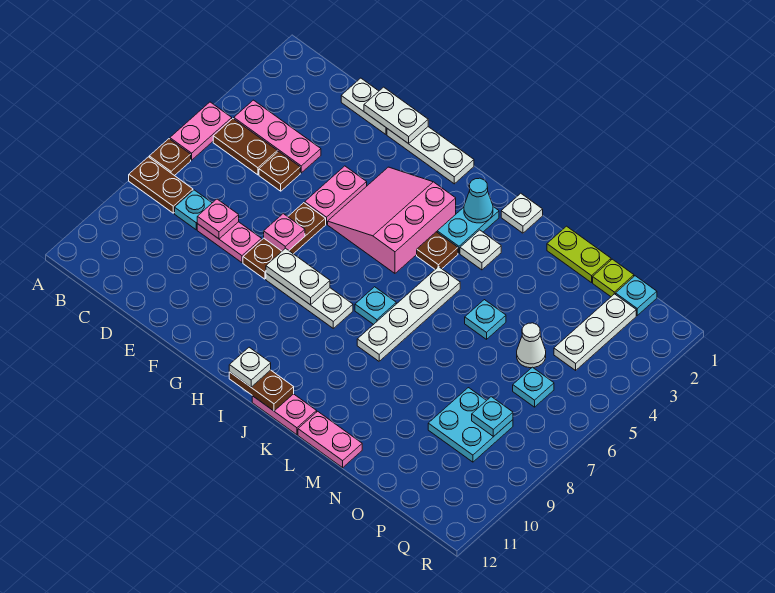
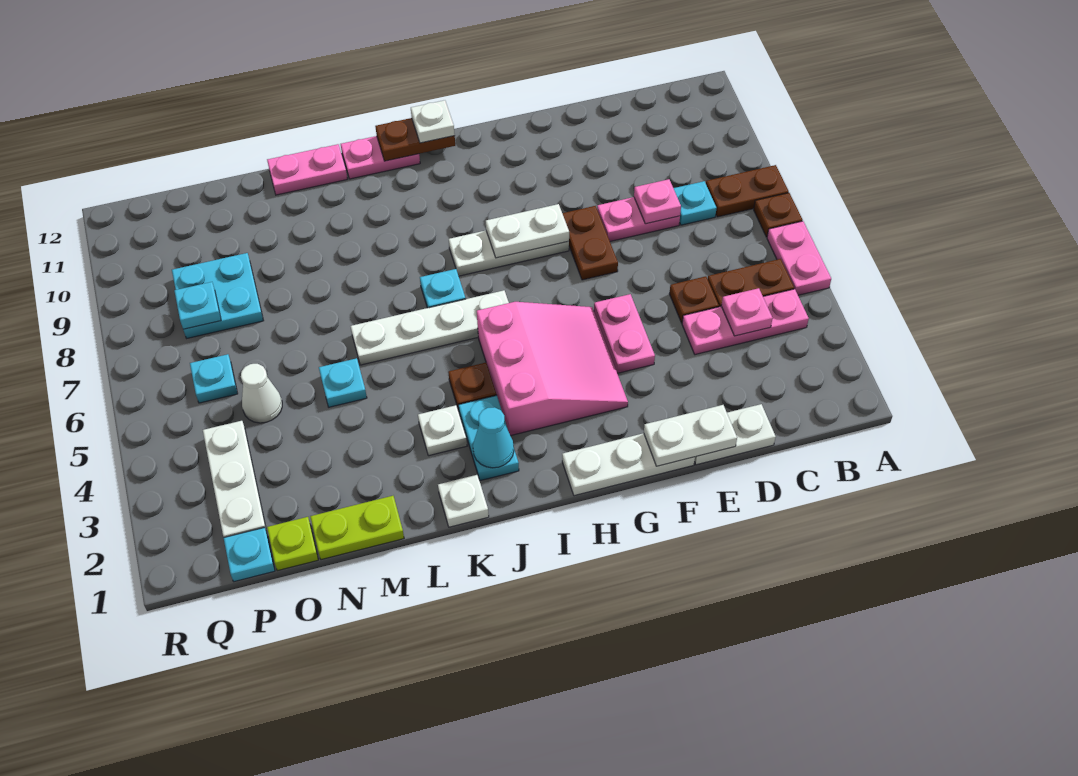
brown 1x3 plate [243,203,326,279] -> brown 1x2 plate [562,206,618,280]
pink 1x1 plate [264,214,305,251] -> pink 1x1 plate moved to [721,288,773,336]
white 1x4 plate [357,267,460,361] -> white 1x4 plate turned to [351,290,509,365]

